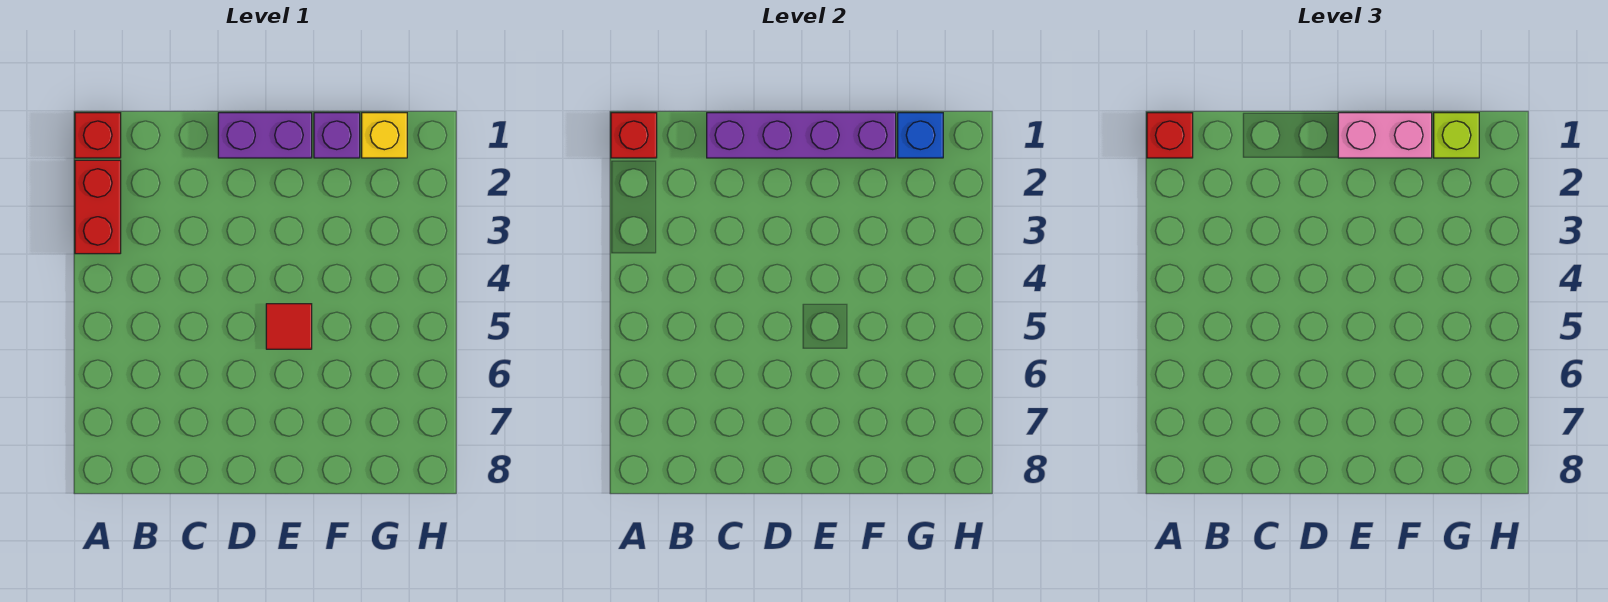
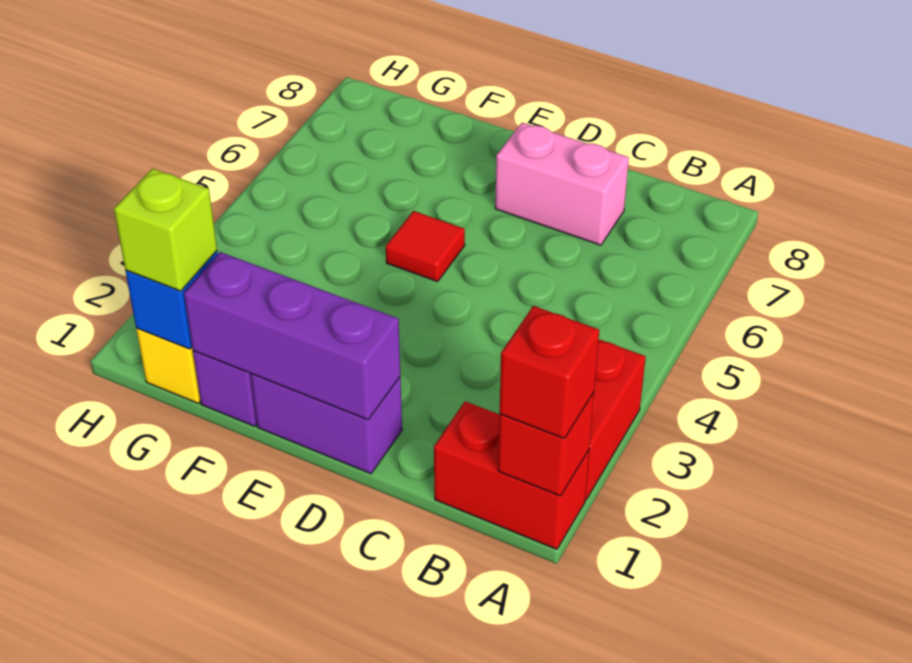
red 1x1 brick [75,113,121,158] -> red 1x2 brick [434,401,589,549]
purple 1x4 brick [707,113,896,158] -> purple 1x3 brick [184,252,400,420]
pink 1x2 brick [1338,113,1432,158] -> pink 1x2 brick moved to [495,123,629,245]

